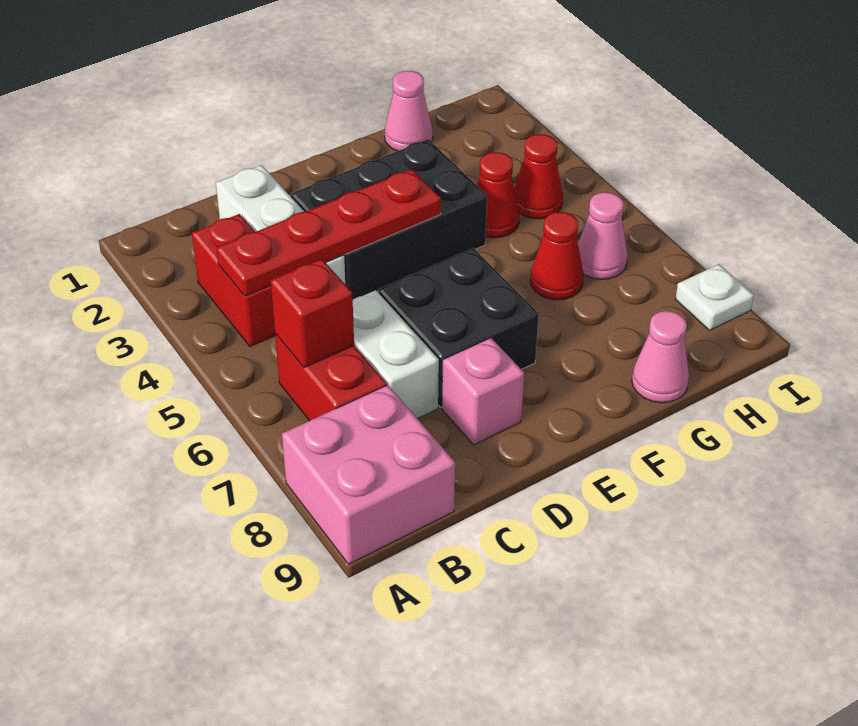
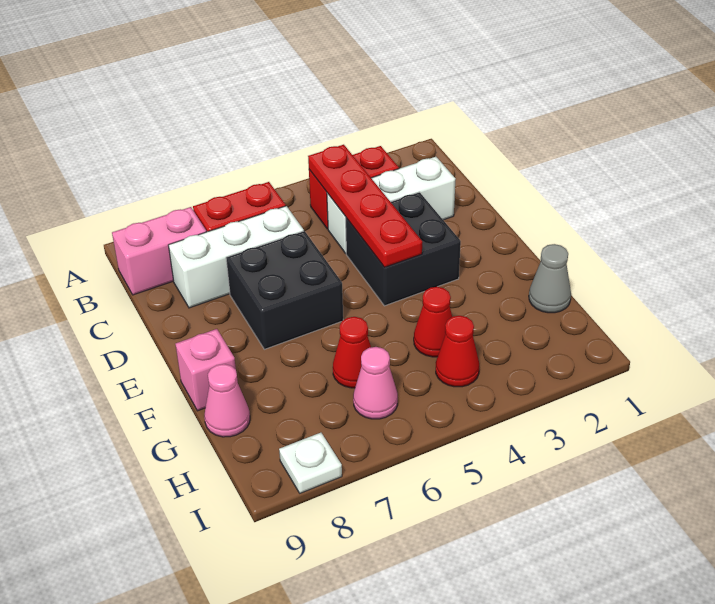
pink 2x2 brick [282,385,455,564] -> pink 1x2 brick [112,207,206,295]
red 1x1 brick [271,259,354,368] -> none
white 1x2 brick [353,290,439,419] -> white 1x3 brick [168,206,304,308]
black 2x3 brick [291,139,487,299] -> black 2x2 brick [346,192,461,306]
pink 1x1 brick [442,338,524,445] -> pink 1x1 brick moved to [175,329,236,411]
pink 1x1 cone [385,71,433,151] -> grey 1x1 cone [529,244,571,313]

